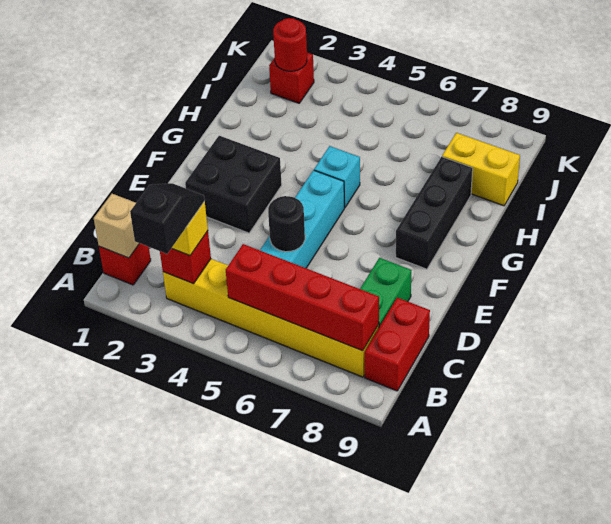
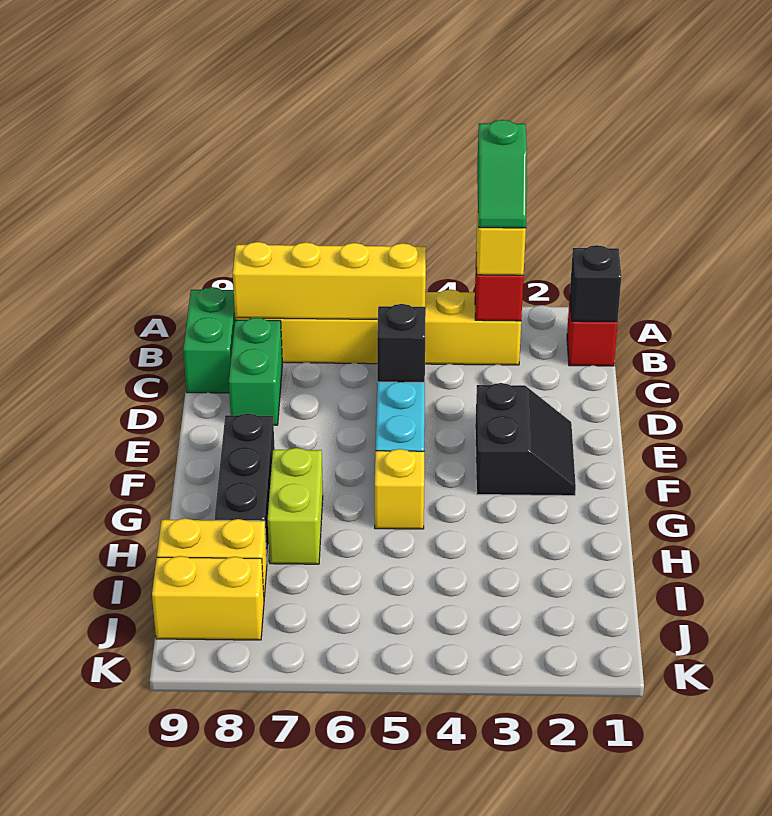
black 1x2 slope [130,183,205,254] -> green 1x2 slope [477,120,527,228]
tan 1x1 brick [94,194,139,258] -> black 1x1 brick [570,245,621,322]
red 1x4 brick [226,244,379,351] -> yellow 1x4 brick [233,242,426,319]
red 1x2 brick [365,298,430,391] -> green 1x2 brick [183,287,235,393]
black 1x1 round brick [268,196,305,252] -> black 1x1 brick [377,304,426,382]
black 2x2 brick [185,136,282,233] -> black 2x2 slope [475,383,576,496]
cyan 1x1 brick [314,146,360,207] -> yellow 1x1 brick [375,449,424,529]
none -> lime 1x2 brick [267,448,323,564]
red 1x1 brick [269,53,314,103] -> none
red 1x1 round brick [273,18,307,71] -> none
none -> yellow 1x2 brick [152,556,264,640]

